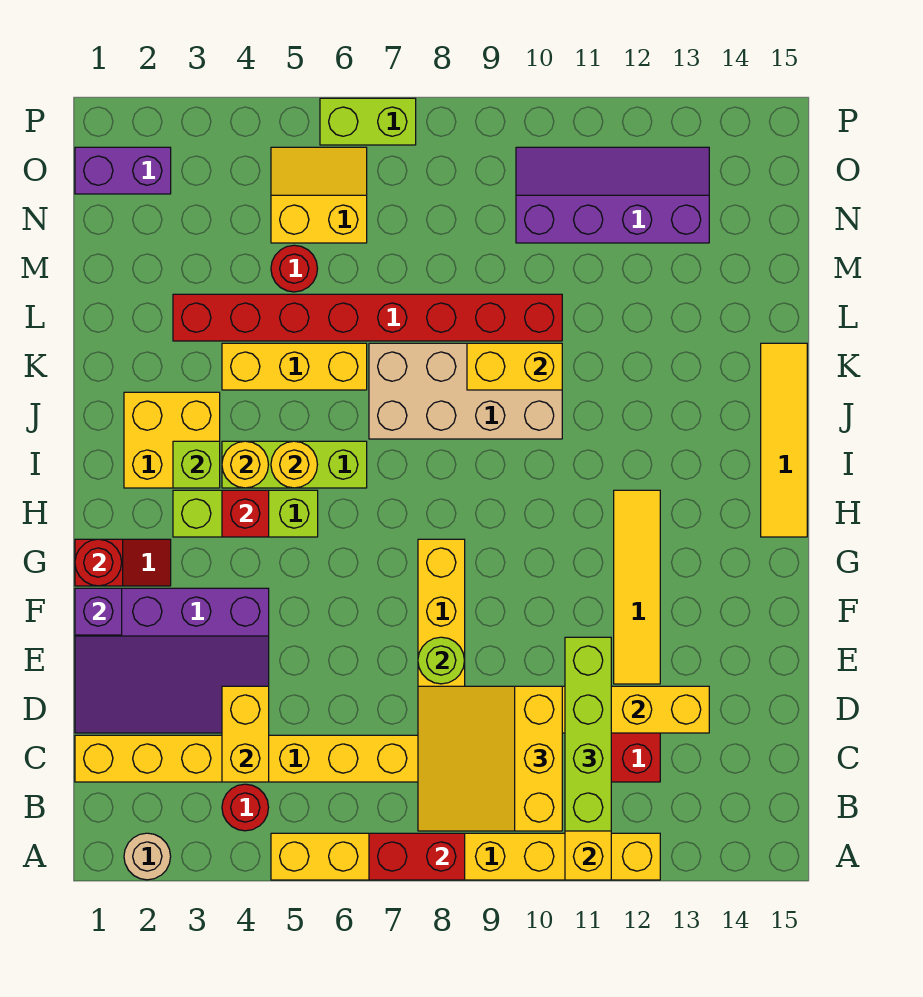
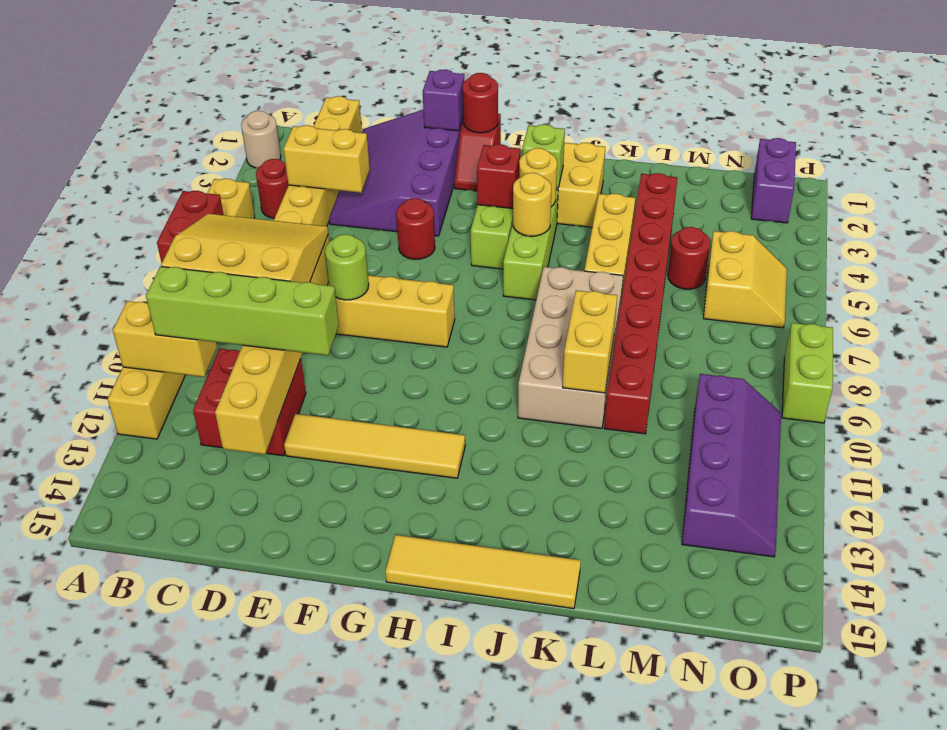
none -> red 1x1 round brick [396,198,435,259]
lime 1x2 brick [320,98,416,145] -> lime 1x2 brick moved to [782,323,833,423]

